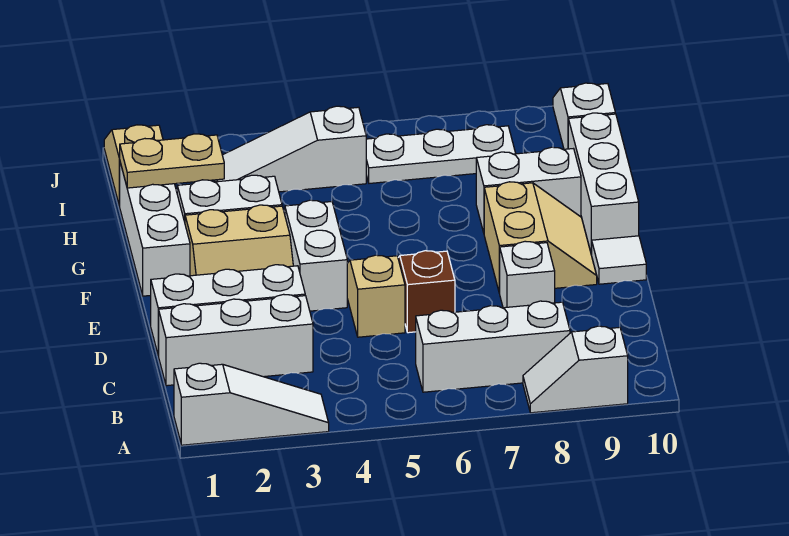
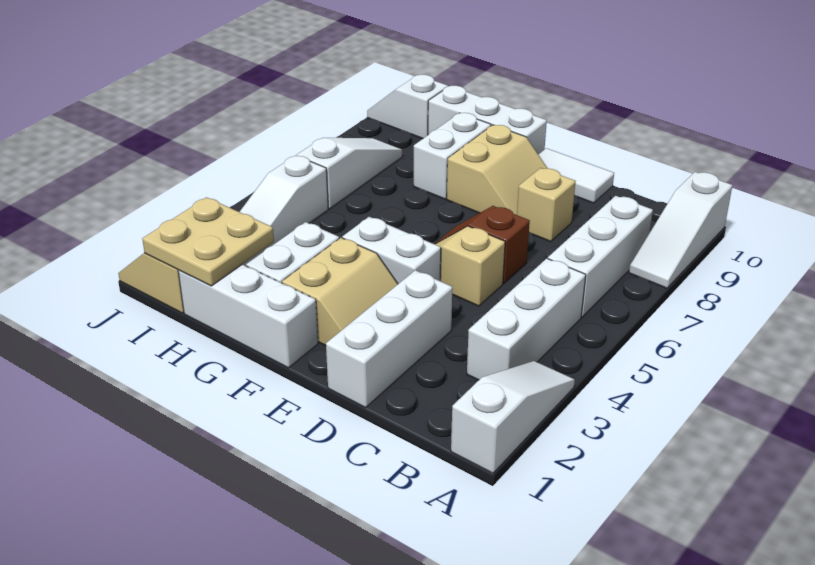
white 1x2 slope [523,326,628,413] -> white 1x3 slope [629,172,732,288]
white 1x3 brick [158,294,313,386] -> white 1x3 brick moved to [467,258,586,380]
white 1x1 brick [500,241,555,308] -> tan 1x1 brick [517,168,576,242]
tan 2x2 slope [484,182,597,293] -> tan 2x2 slope turned to [447,125,547,215]
white 1x1 tile [592,236,646,284] -> white 1x2 tile [538,148,614,203]
tan 1x2 plate [119,134,224,188] -> tan 2x2 plate [142,197,274,286]
white 1x3 plate [366,125,516,183] -> white 1x3 slope [297,138,402,209]

